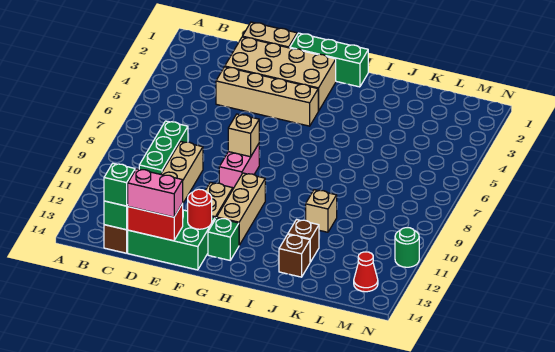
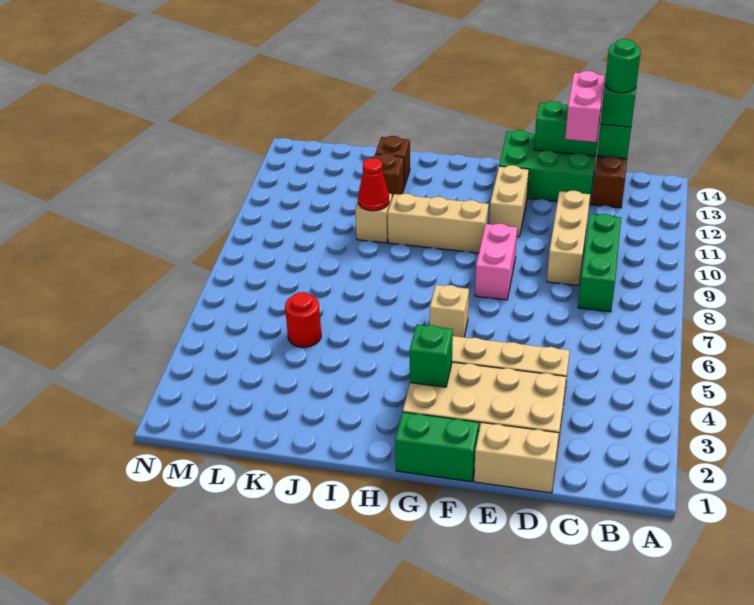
red 1x2 brick [128,204,183,241] -> green 1x2 brick [534,101,600,156]
pink 1x2 brick [128,169,183,217] -> pink 1x2 brick turned to [565,71,605,142]
green 1x3 brick [290,33,368,87] -> green 1x2 brick [395,412,479,482]
tan 1x1 brick [228,114,259,157] -> tan 1x1 brick moved to [430,285,469,337]
red 1x1 round brick [188,189,212,229] -> red 1x1 round brick moved to [285,292,321,347]
tan 1x3 brick [217,173,265,245] -> tan 1x3 brick turned to [387,194,489,253]
green 1x1 brick [208,218,239,260] -> green 1x1 brick moved to [410,325,453,387]
red 1x1 cone [354,252,378,292] -> red 1x1 cone moved to [358,158,389,211]
green 1x1 round brick [395,228,419,267] -> green 1x1 round brick moved to [605,39,641,93]

